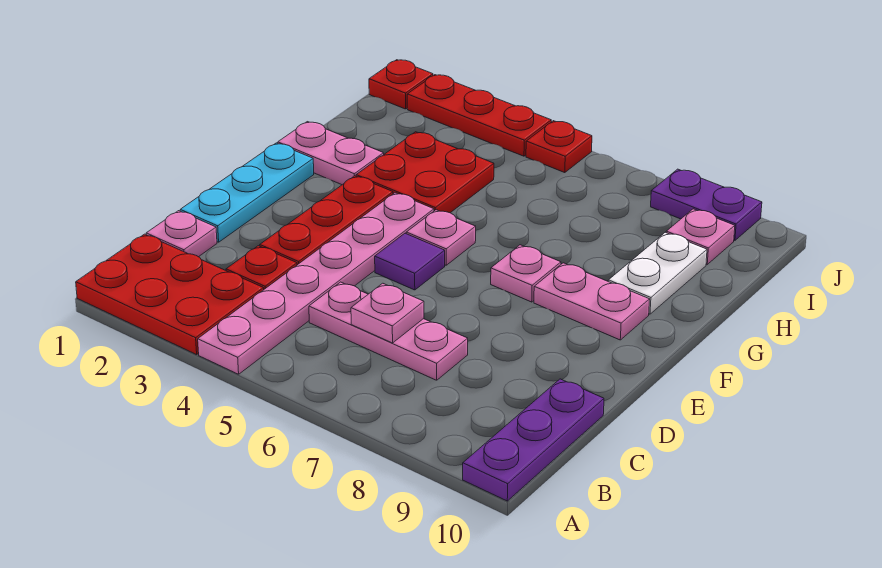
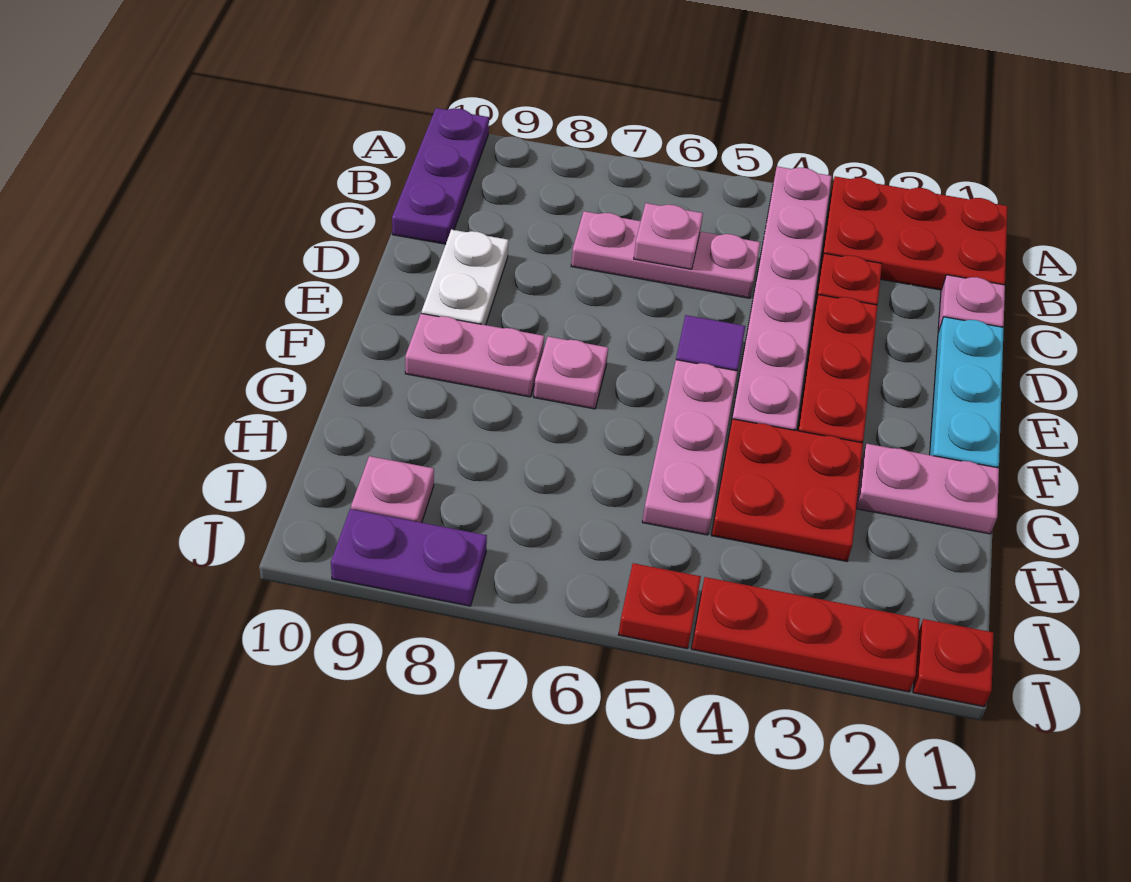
pink 1x1 plate [406,210,476,265] -> pink 1x3 plate [642,360,737,535]
white 1x2 plate [608,232,707,314] -> white 1x2 plate moved to [422,229,508,325]

